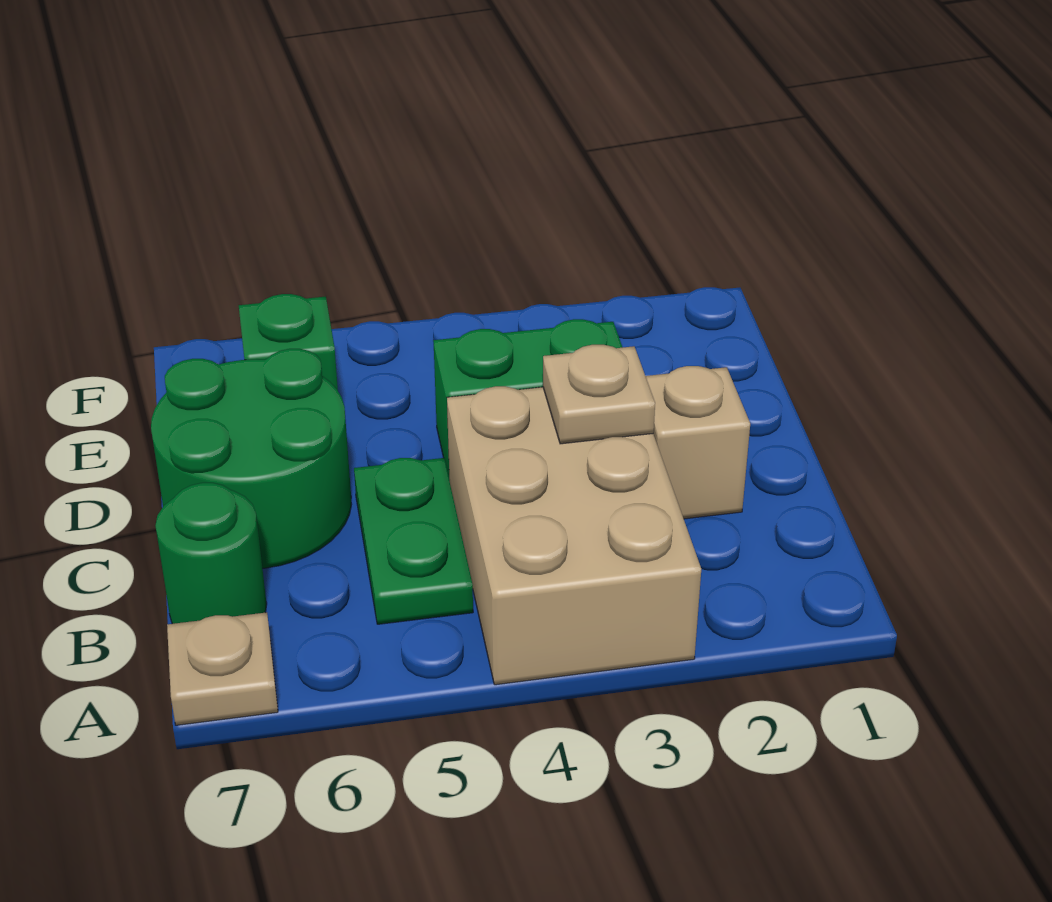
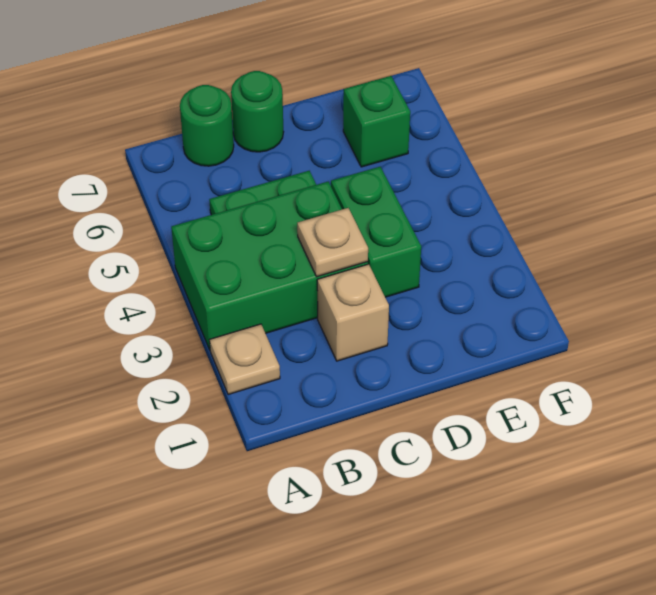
tan 2x3 brick [447,386,701,685] -> green 2x3 brick [171,182,368,350]
tan 1x1 plate [167,612,278,725] -> tan 1x1 plate moved to [210,324,280,395]
green 2x2 round brick [151,349,351,568] -> green 1x1 round brick [231,71,283,152]

